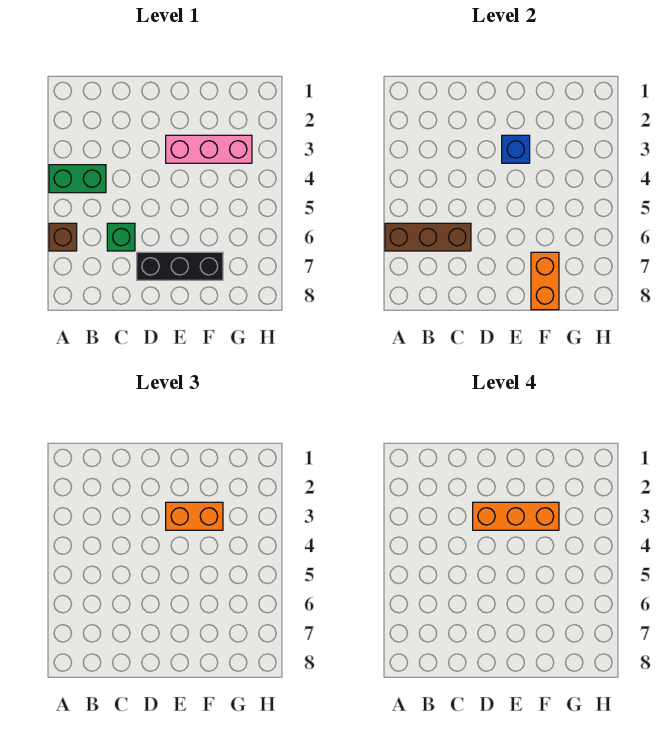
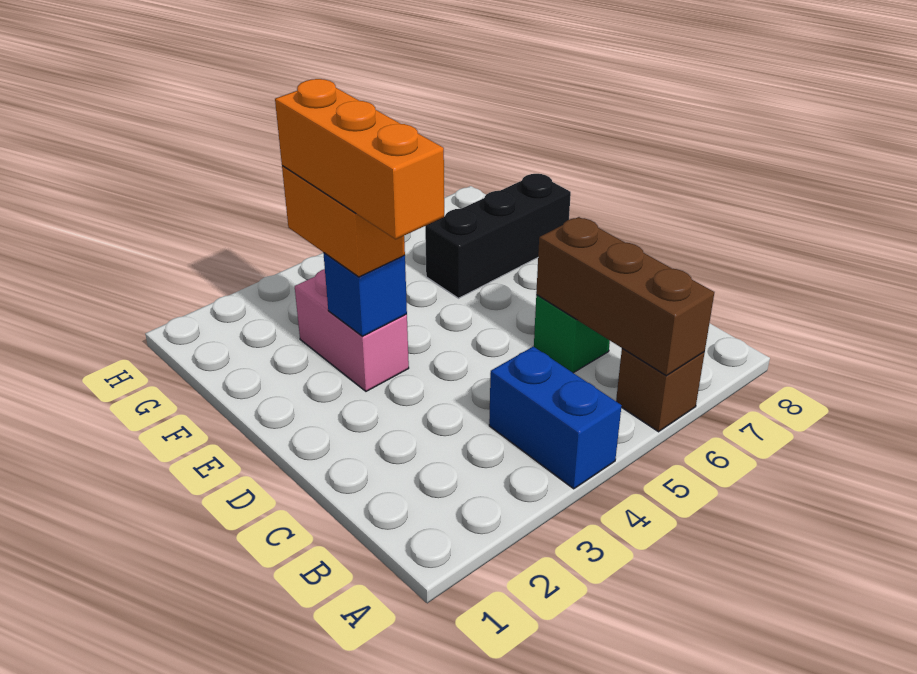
green 1x2 brick [49,165,106,193] -> blue 1x2 brick [489,346,622,489]
black 1x3 brick [137,252,223,280] -> black 1x3 brick turned to [425,174,571,298]
pink 1x3 brick [166,135,252,163] -> pink 1x2 brick [295,269,409,391]
orange 1x2 brick [531,252,559,310] -> none

